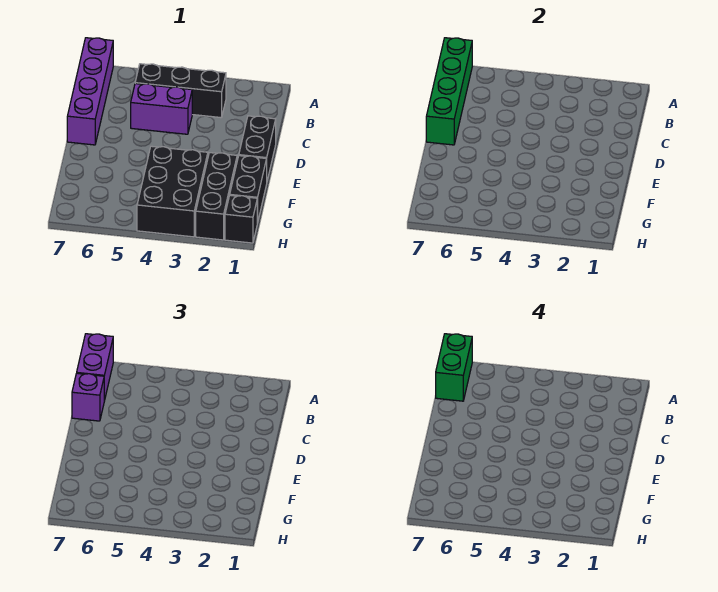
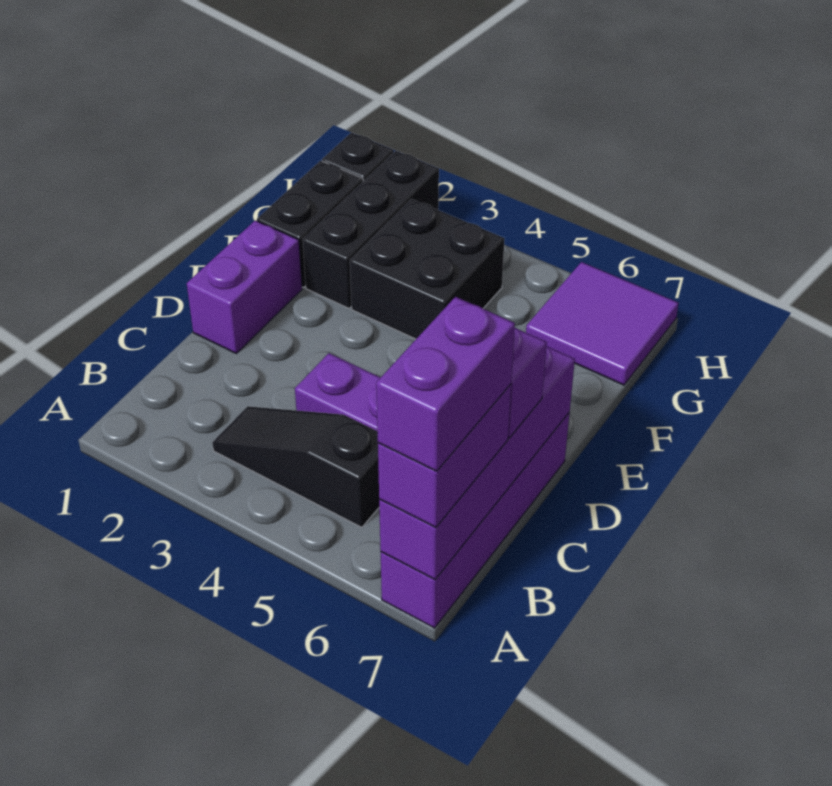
green 1x4 brick [426,38,472,145] -> purple 1x4 brick [379,346,575,579]
green 1x2 brick [436,334,472,401] -> purple 1x2 brick [376,297,515,471]
black 1x3 brick [135,64,226,118] -> black 1x3 slope [212,406,379,527]
black 1x2 brick [239,116,276,180] -> purple 1x2 brick [187,220,302,353]
black 2x3 brick [137,146,208,237] -> black 2x2 brick [350,199,505,339]
none -> purple 2x2 tile [526,262,679,385]

